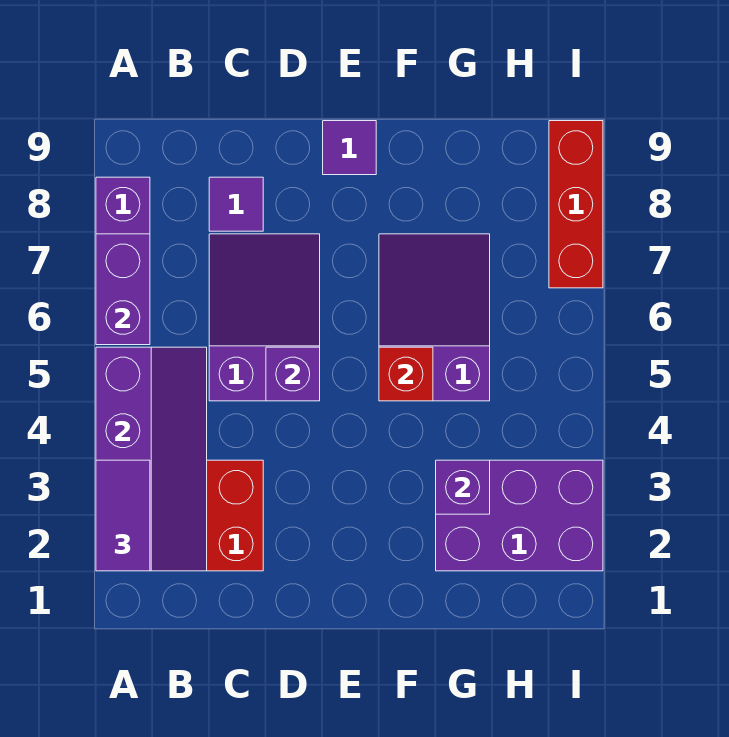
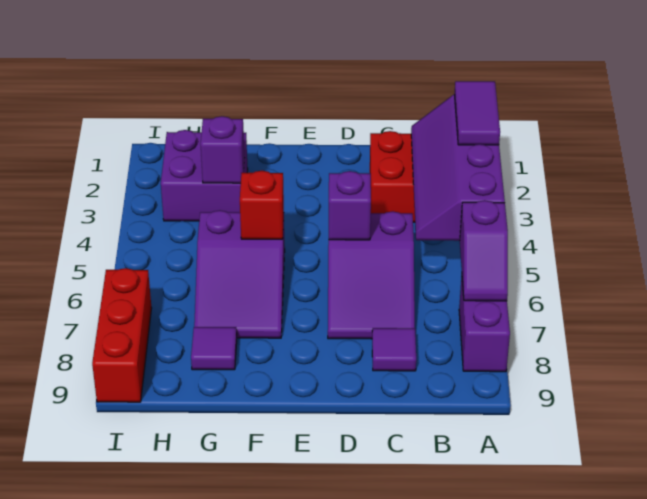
purple 1x2 brick [96,234,150,345] -> purple 1x2 slope [460,200,508,301]
purple 1x1 tile [323,121,376,175] -> purple 1x1 tile moved to [191,327,237,370]
purple 2x3 brick [436,460,603,571] -> purple 2x2 brick [161,130,248,221]

